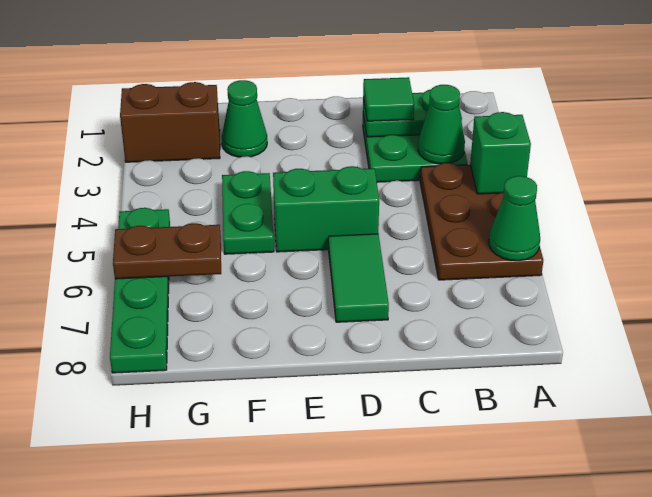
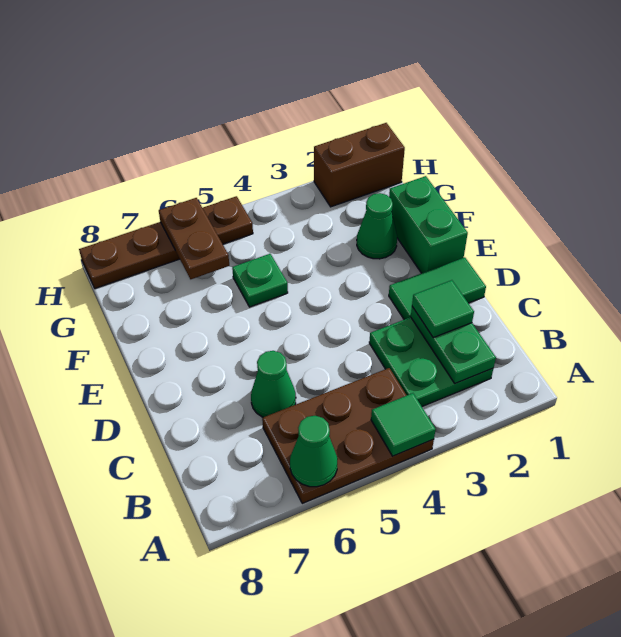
green 1x1 brick [470,112,531,194] -> green 1x1 tile [371,393,436,456]
green 1x1 cone [418,85,465,164] -> green 1x1 cone moved to [251,351,296,417]
green 1x2 brick [273,166,379,252] -> green 1x2 brick moved to [389,176,468,273]
green 1x2 tile [329,234,389,322] -> green 1x2 tile moved to [389,257,486,320]
green 1x2 plate [222,171,274,254] -> green 1x1 plate [232,254,288,307]
brown 1x2 brick [120,82,220,162] -> brown 1x2 brick turned to [314,123,405,207]
green 1x4 plate [110,208,170,373] -> brown 1x4 plate [79,196,253,288]

